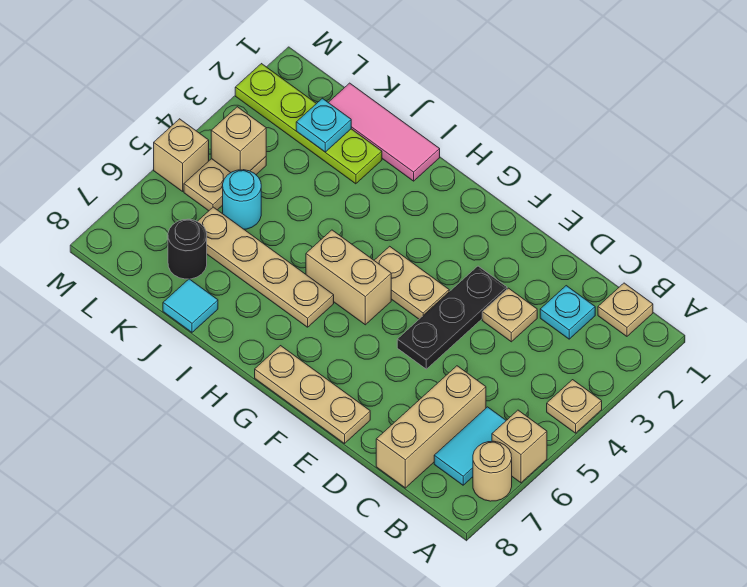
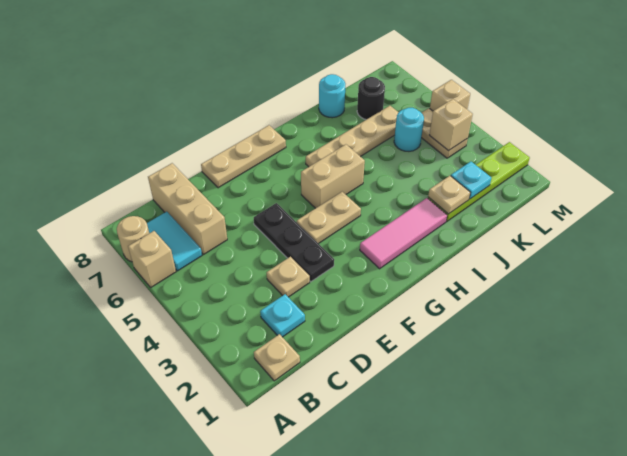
tan 1x1 plate [547,380,602,433] -> tan 1x1 plate moved to [428,176,470,214]
pink 1x3 tile [328,83,440,181] -> pink 1x3 tile moved to [360,198,447,269]
cyan 1x1 tile [163,279,218,332] -> cyan 1x1 round brick [319,74,345,118]

